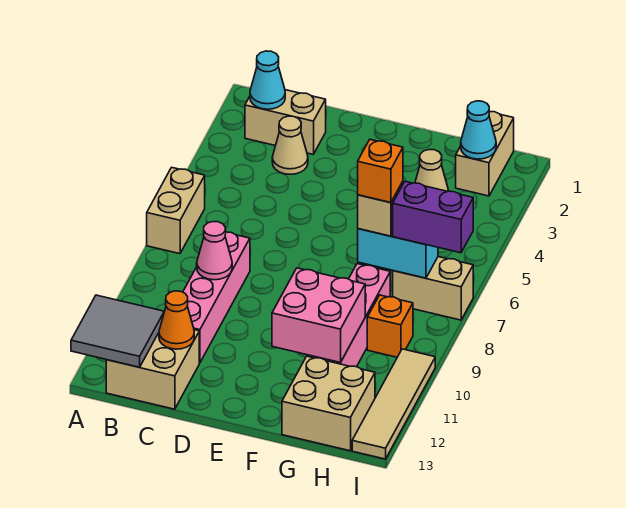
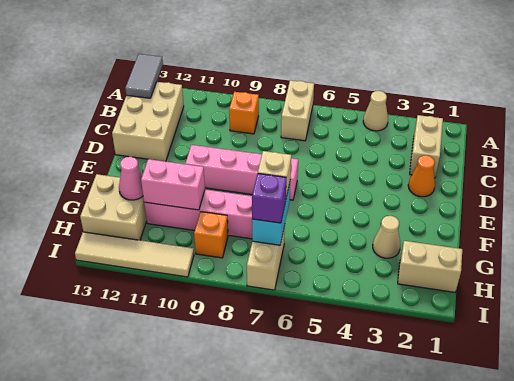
tan 1x2 brick [147,167,205,254] -> tan 1x2 brick turned to [281,80,314,141]
grey 2x2 tile [71,295,164,367] -> grey 1x2 tile [125,54,163,98]
cyan 1x1 cone [250,51,285,109] -> none
tan 2x2 brick [106,330,199,409] -> tan 2x3 brick [112,82,184,161]
tan 1x1 cone [272,116,308,174] -> tan 1x1 cone moved to [363,91,388,131]
pink 1x4 brick [183,232,250,363] -> pink 1x4 brick moved to [185,145,298,200]
pink 1x1 cone [197,222,232,280] -> pink 1x1 cone moved to [119,157,143,200]
orange 1x1 cone [159,291,194,349] -> orange 1x1 cone moved to [408,155,435,197]
pink 2x2 brick [272,268,365,363] -> pink 1x2 brick [141,159,205,210]
orange 1x1 brick [358,140,403,203] -> orange 1x1 brick moved to [229,92,259,134]
cyan 1x1 cone [461,101,496,159] -> none
purple 1x2 brick [393,181,473,253] -> purple 1x1 brick [252,173,286,223]

